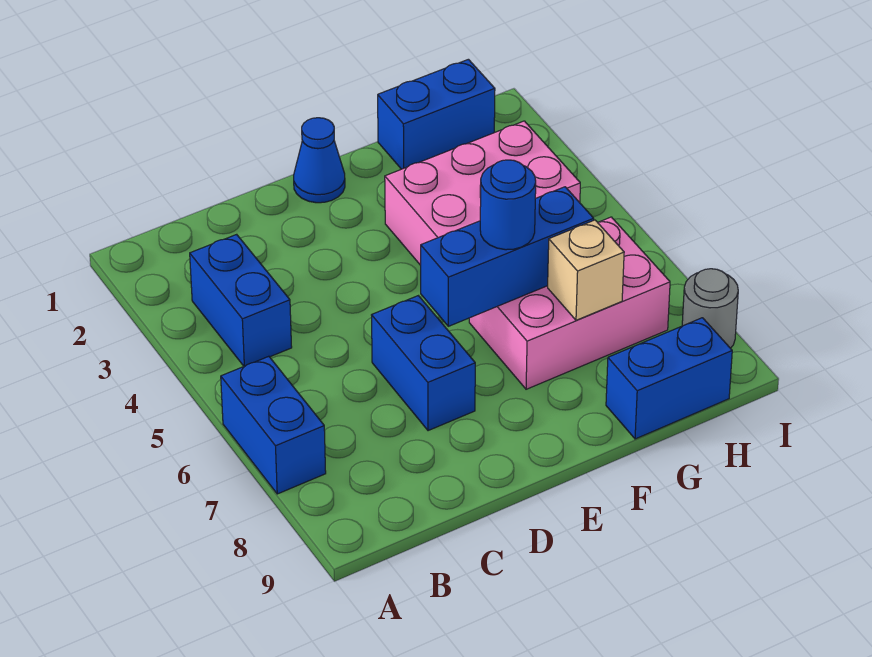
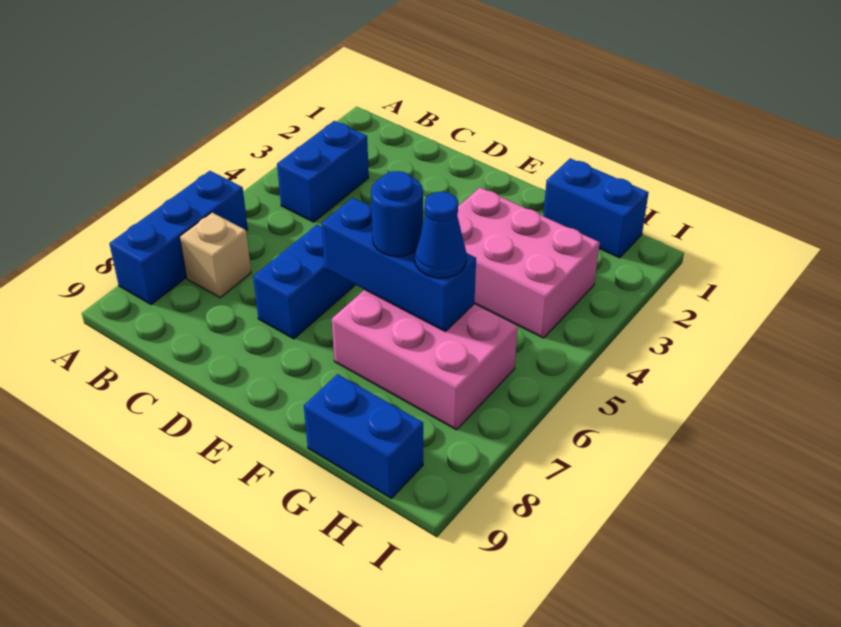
blue 1x2 brick [221,356,326,494] -> blue 1x3 brick [109,171,248,305]
blue 1x1 cone [294,118,345,203] -> blue 1x1 cone moved to [415,192,466,278]
tan 1x1 brick [548,220,624,320] -> tan 1x1 brick moved to [180,213,251,298]
grey 1x1 round brick [682,269,738,348] -> none

